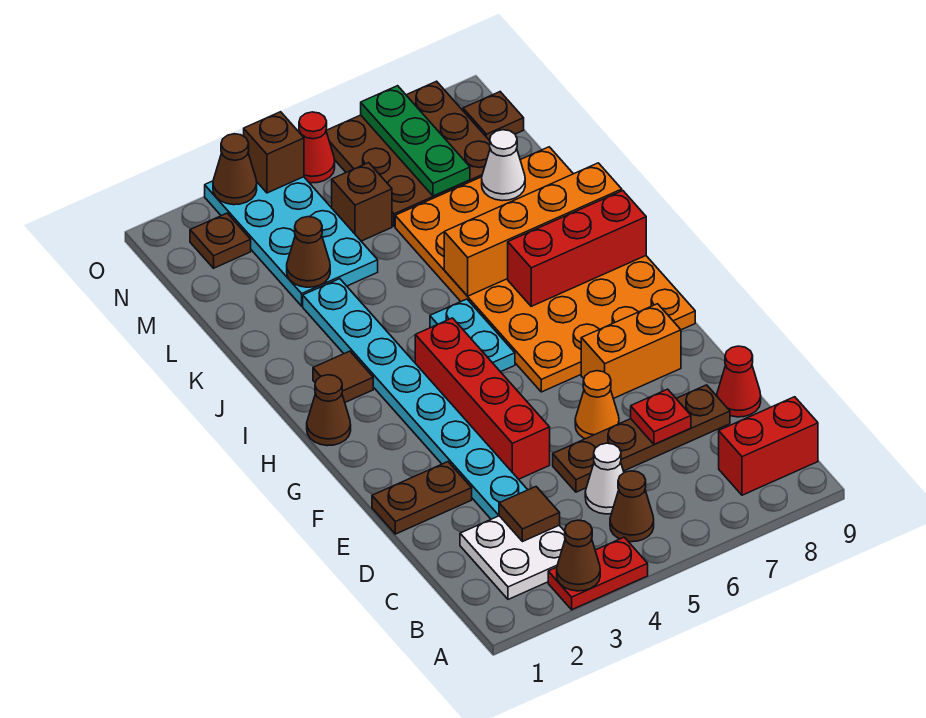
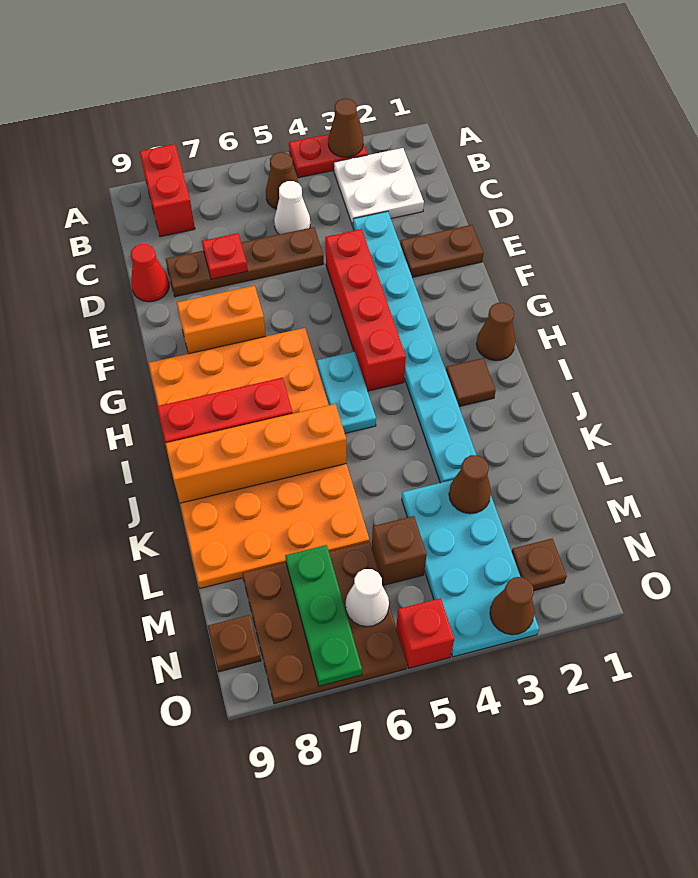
red 1x2 brick [719,397,818,495] -> red 1x2 brick turned to [140,144,195,237]
brown 1x1 tile [499,487,560,542] -> none
orange 1x1 cone [575,371,619,439] -> none
white 1x1 cone [482,130,525,201] -> white 1x1 cone moved to [346,569,389,627]
brown 1x1 brick [244,112,304,193] -> none
red 1x1 cone [299,112,335,183] -> red 1x1 brick [396,598,454,668]

